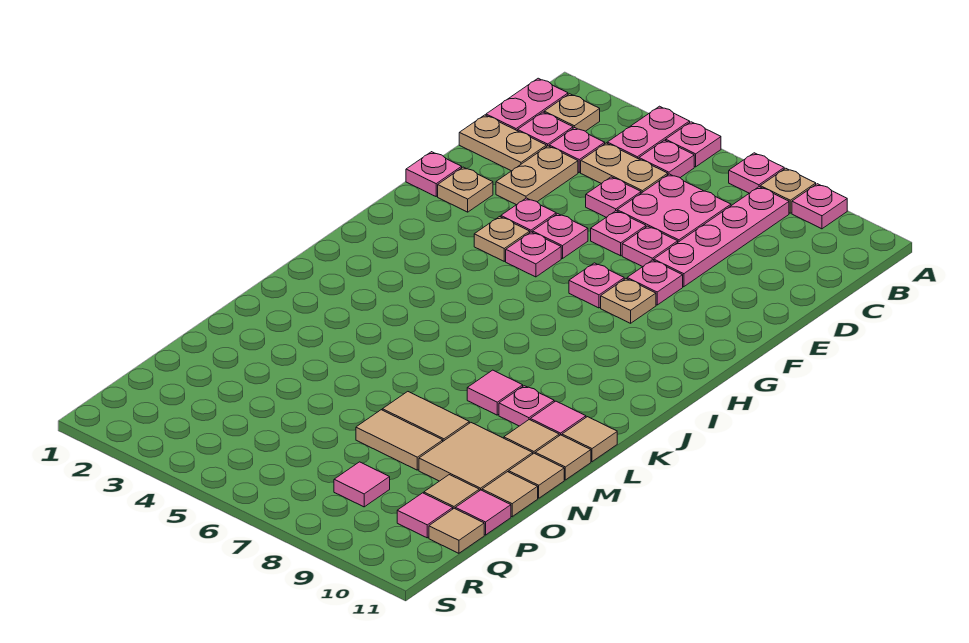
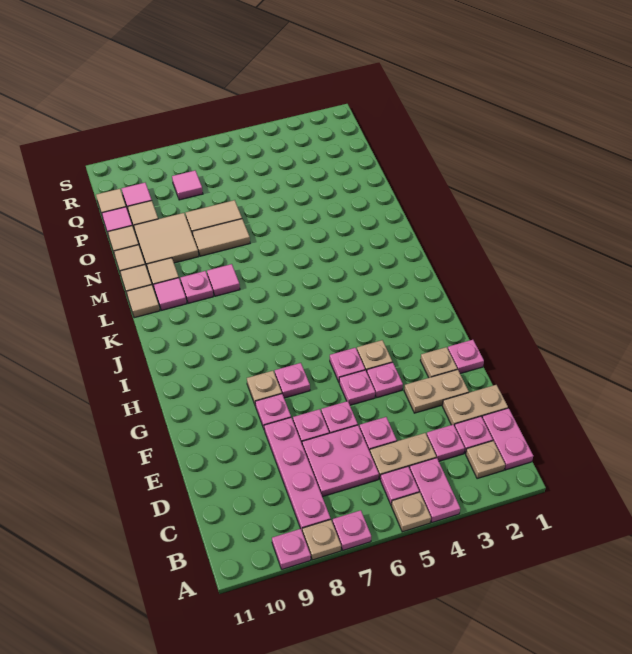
pink 1x1 plate [666,122,721,167] -> tan 1x1 plate [391,492,431,532]
tan 1x2 plate [496,146,578,205] -> tan 1x2 plate turned to [404,370,469,413]

